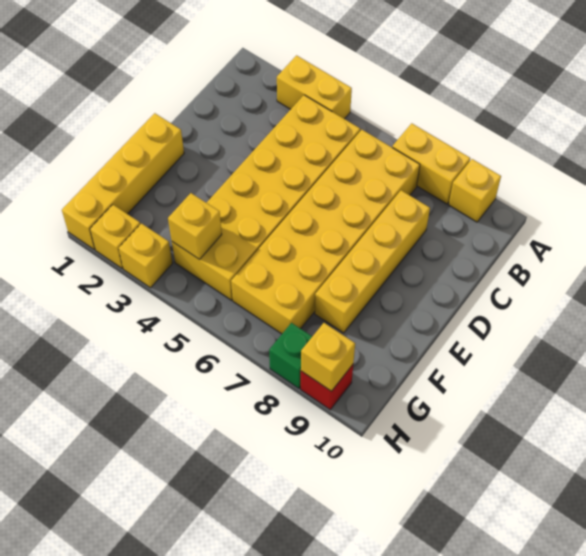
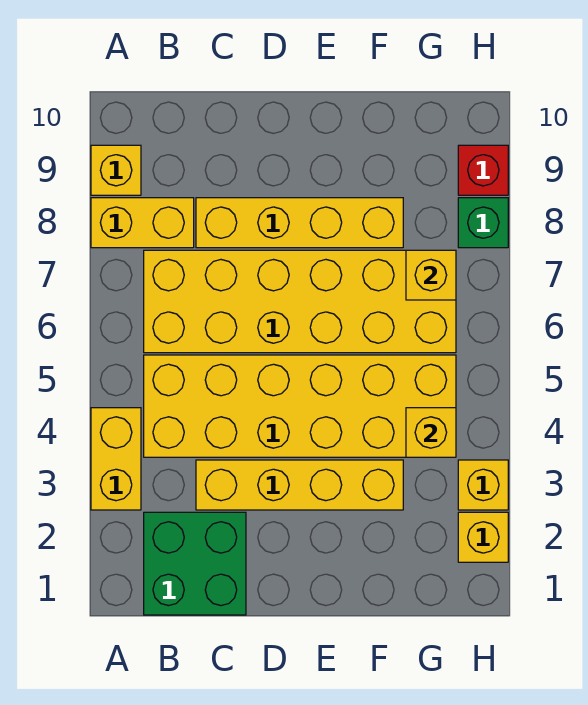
yellow 1x2 brick [392,123,470,204] -> yellow 1x2 brick turned to [91,198,194,248]
none -> green 2x2 brick [144,512,246,615]
yellow 1x4 brick [62,113,184,249] -> yellow 1x4 brick moved to [196,460,403,510]
yellow 1x1 brick [301,323,355,391] -> yellow 1x1 brick moved to [406,250,456,300]

